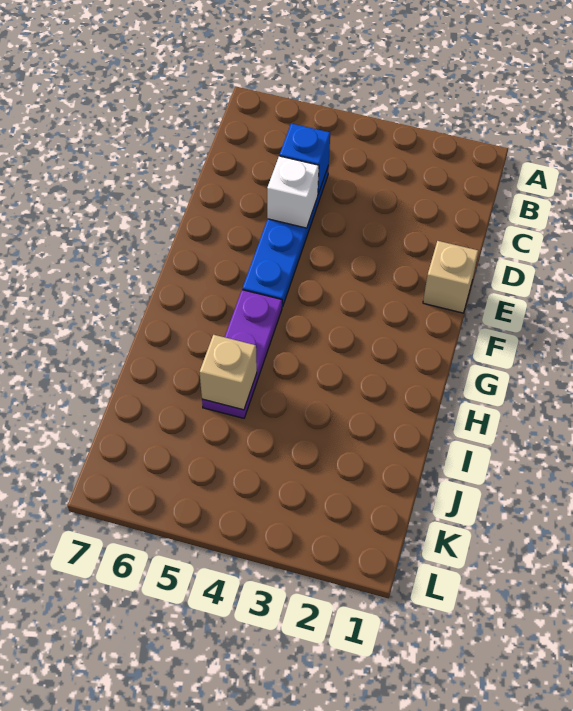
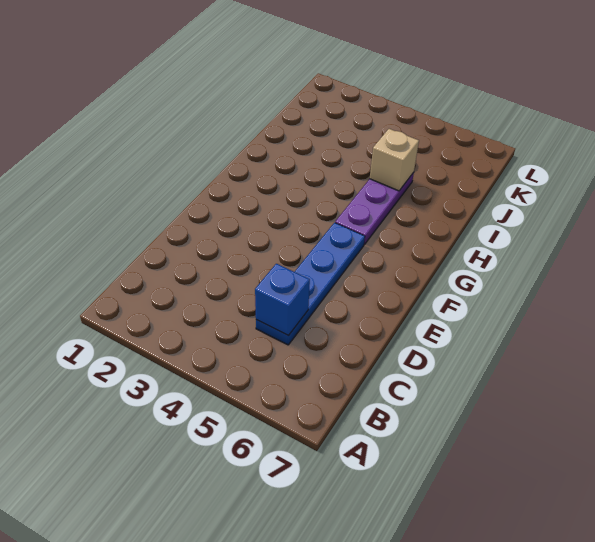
white 1x1 brick [267,156,319,228] -> none
tan 1x1 brick [423,241,478,313] -> none

